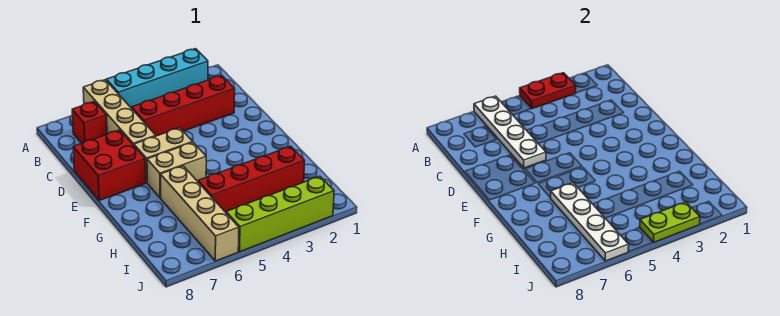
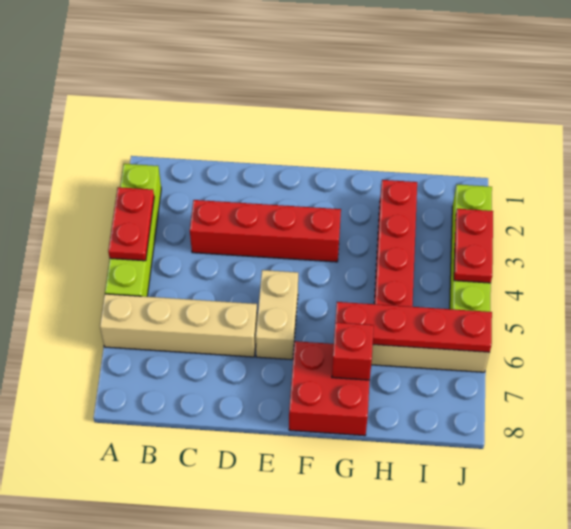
cyan 1x4 brick [106,49,208,108] -> lime 1x4 brick [105,164,161,297]
white 1x4 plate [474,96,546,168] -> none
red 1x1 brick [72,102,107,143] -> red 1x1 brick moved to [332,322,374,380]
red 1x4 brick [132,75,235,136] -> red 1x4 brick turned to [190,200,341,262]
red 2x2 brick [73,130,146,201] -> red 2x2 brick moved to [289,341,370,436]
tan 1x2 brick [147,143,206,198] -> none
white 1x4 plate [551,183,629,261] -> red 1x4 plate [335,302,492,352]
lime 1x2 plate [640,202,700,242] -> red 1x2 plate [454,209,493,283]

